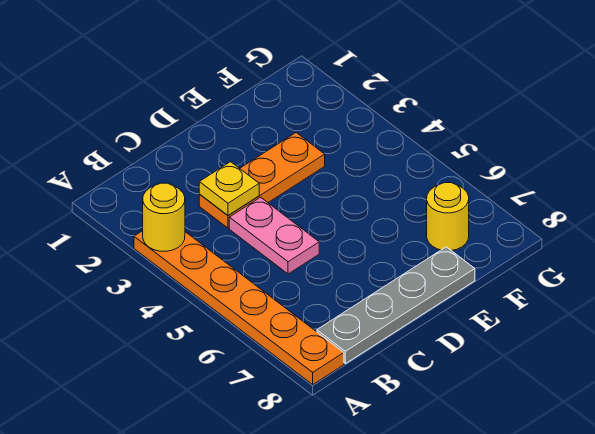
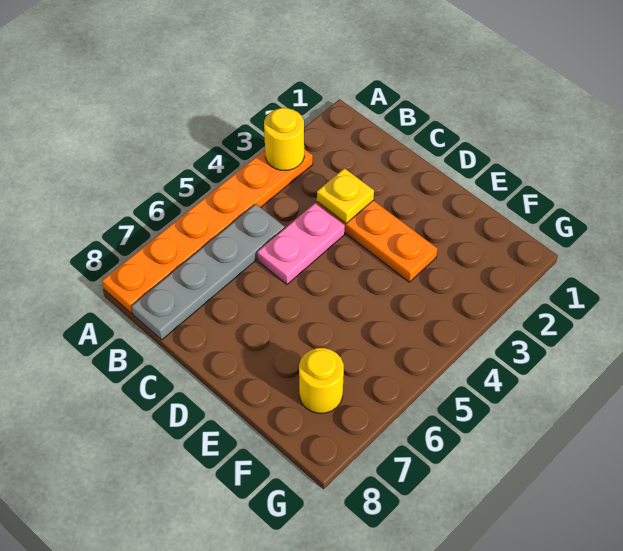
grey 1x4 plate [317,247,475,364] -> grey 1x4 plate turned to [131,204,285,340]

